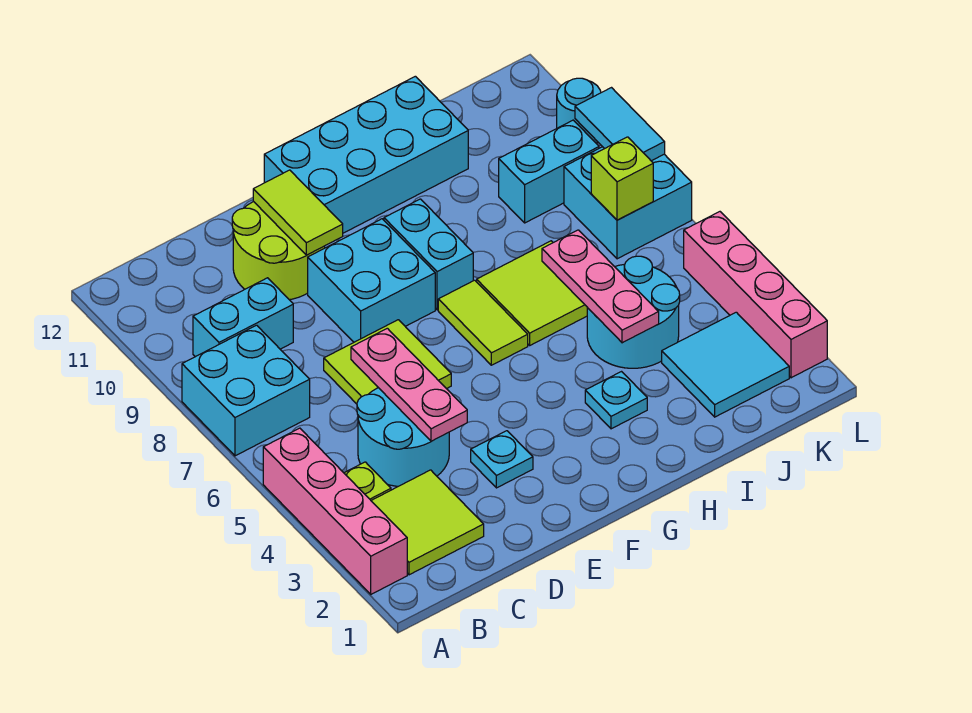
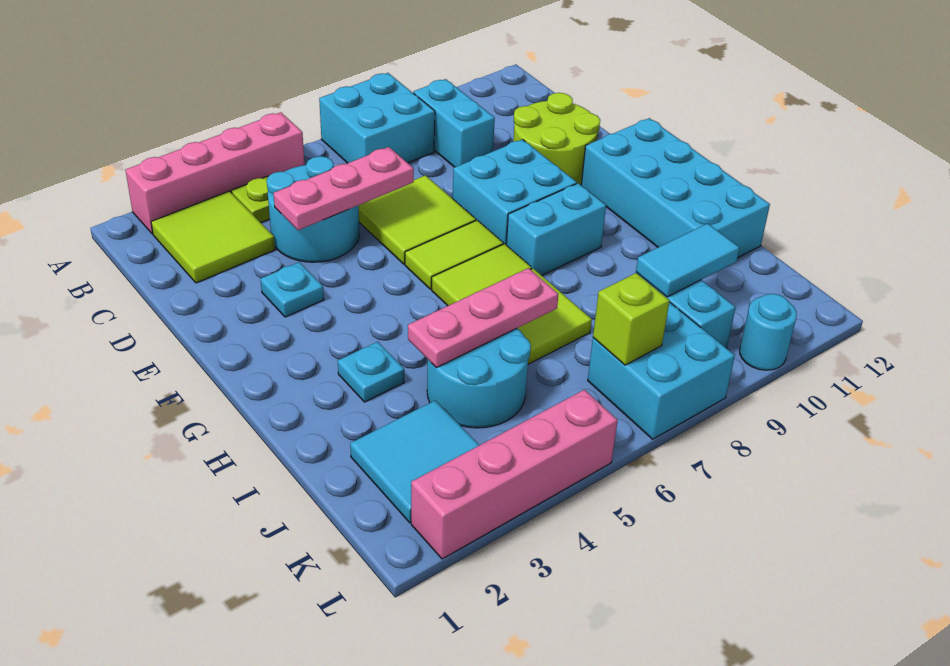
lime 1x2 tile [253,170,343,255] -> lime 1x2 tile moved to [405,220,503,289]
cyan 1x2 tile [575,88,665,161] -> cyan 1x2 tile moved to [636,223,739,297]

